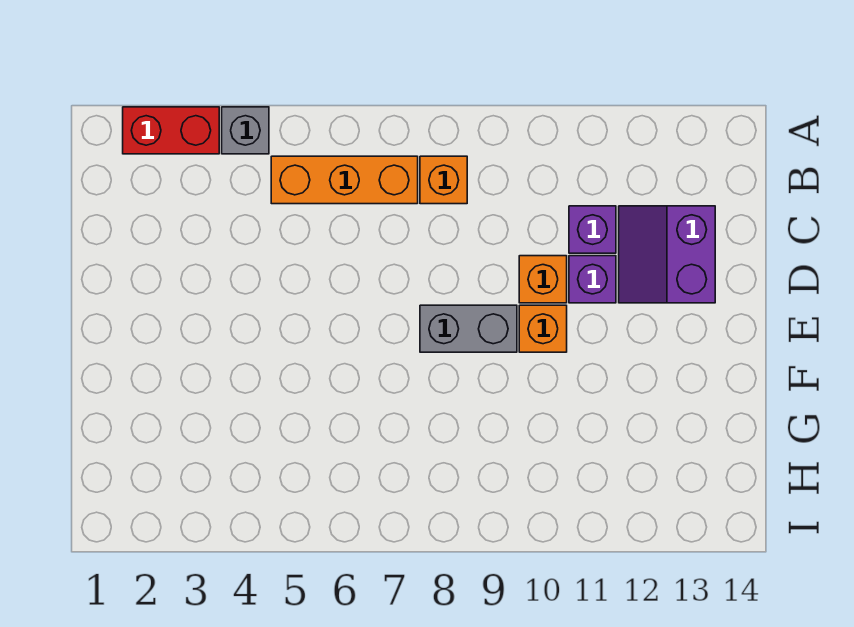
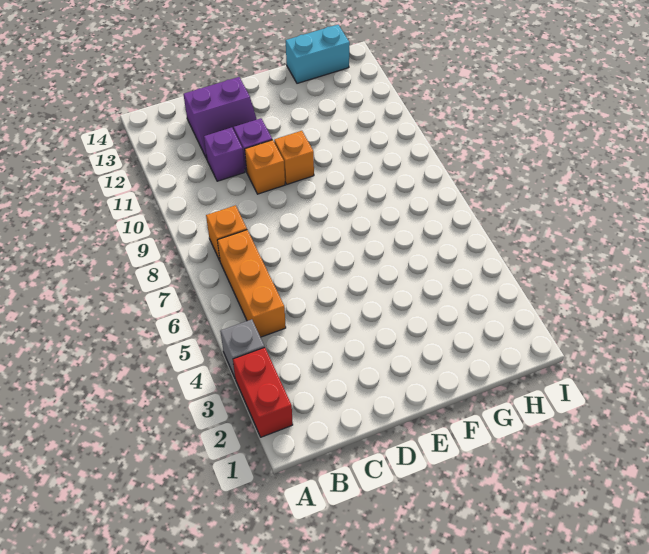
grey 1x2 brick [420,305,517,352] -> none
none -> cyan 1x2 brick [286,25,350,83]

